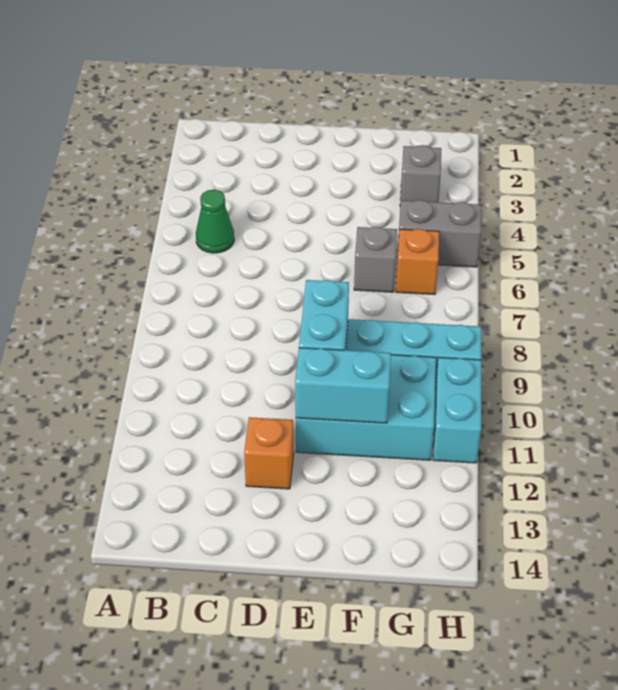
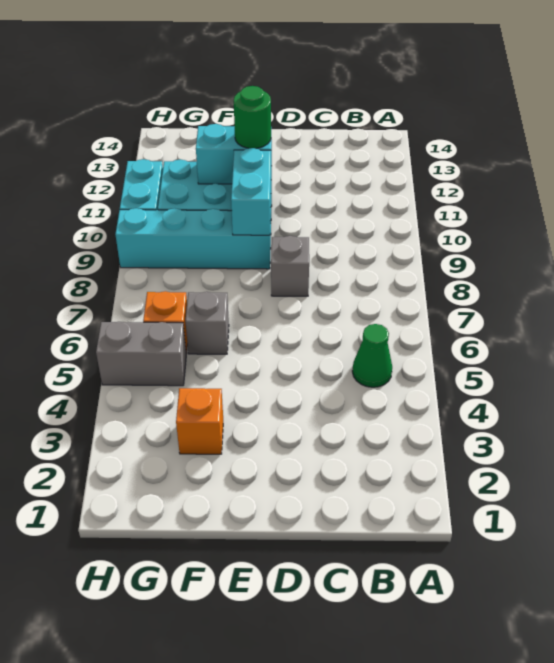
orange 1x1 brick [244,417,294,489] -> orange 1x1 brick moved to [176,388,223,454]
none -> green 1x1 round brick [234,86,271,148]
grey 1x1 brick [400,145,441,204] -> grey 1x1 brick moved to [271,236,309,296]

